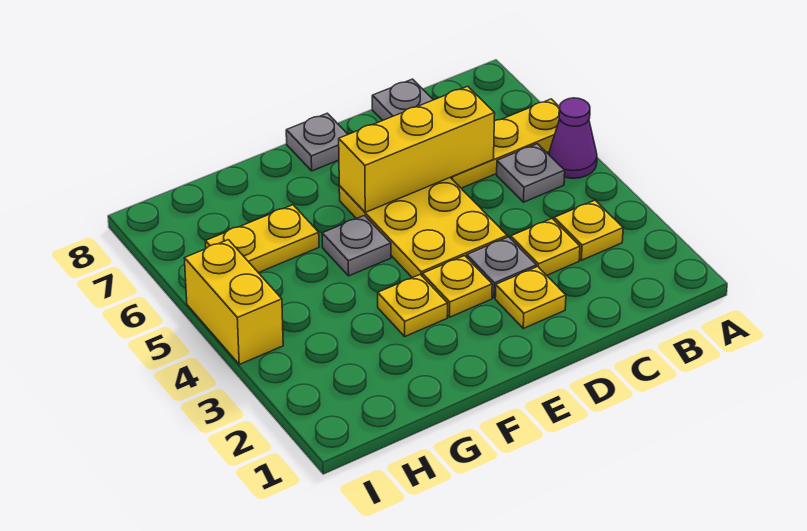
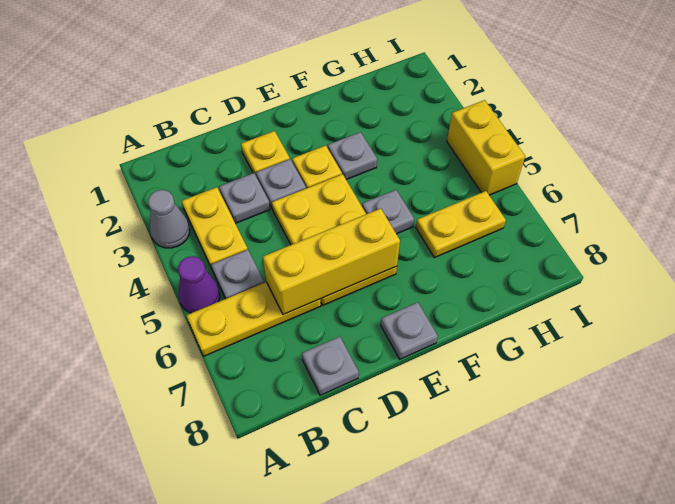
none -> grey 1x1 cone [148,190,190,248]
yellow 1x1 plate [554,200,623,260] -> yellow 1x2 plate [182,187,248,269]
yellow 1x1 plate [511,219,580,275] -> grey 1x1 plate [219,173,270,224]
yellow 1x1 plate [378,274,448,336] -> grey 1x1 plate [328,132,377,180]

